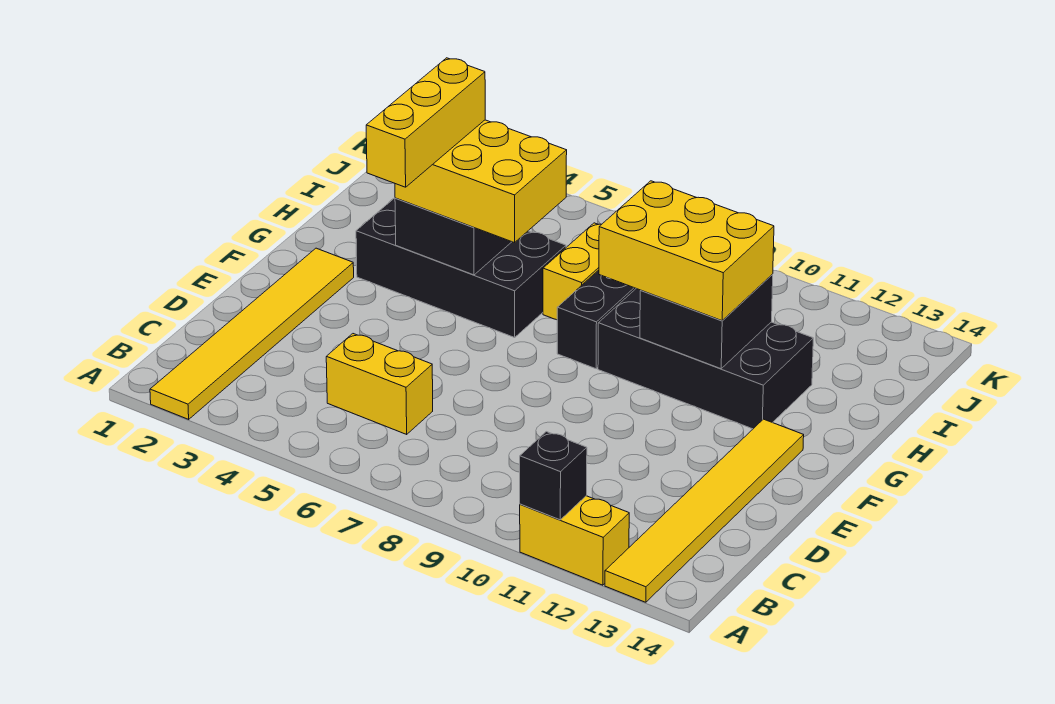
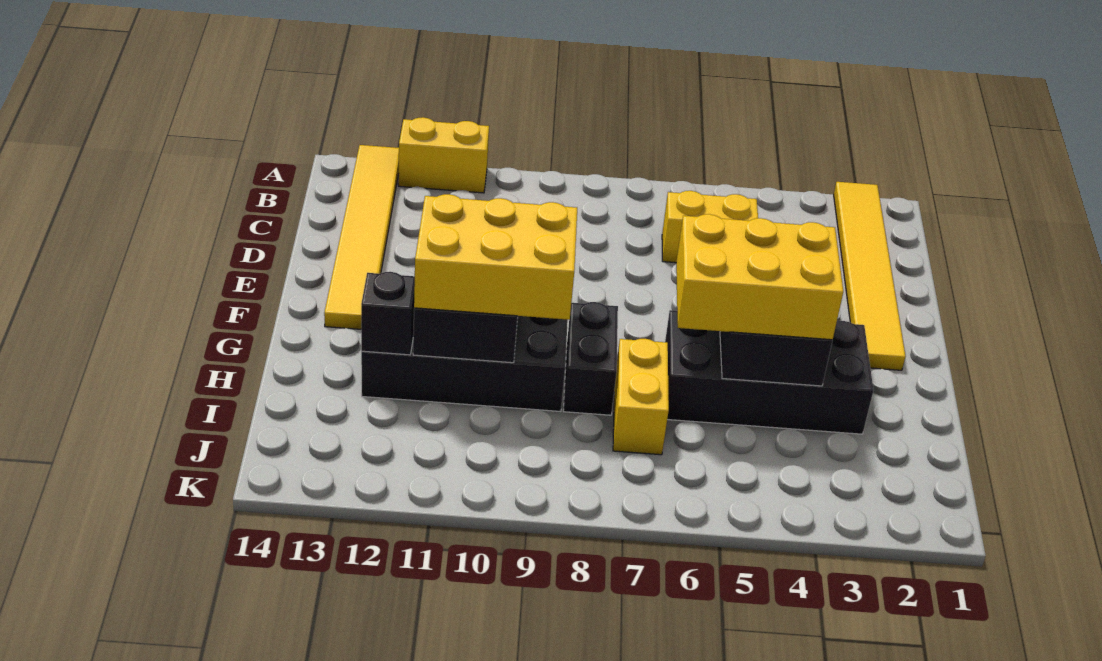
black 1x1 brick [520,432,587,520] -> black 1x1 brick moved to [361,272,415,355]
yellow 1x3 brick [366,58,485,187] -> none

